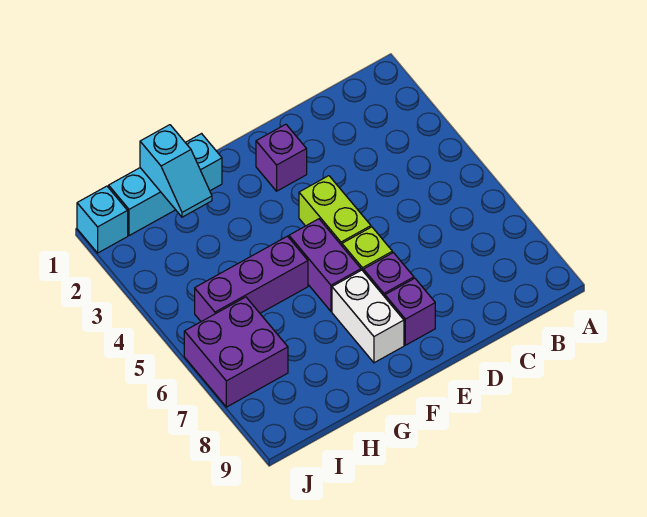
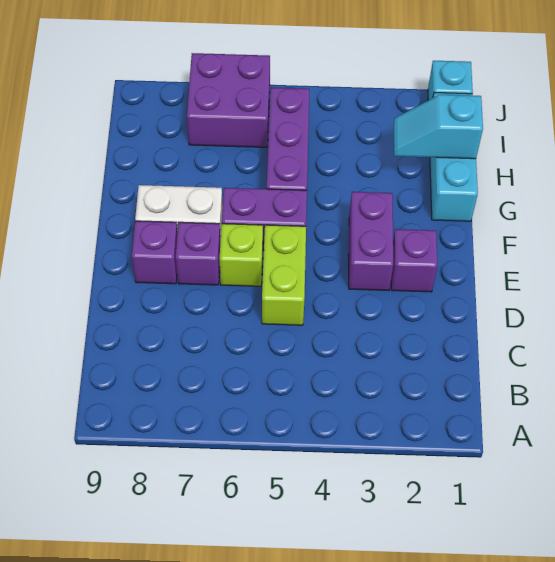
none -> purple 1x2 brick [349,192,393,290]
lime 1x2 brick [299,176,371,245] -> lime 1x2 brick turned to [262,225,306,325]

